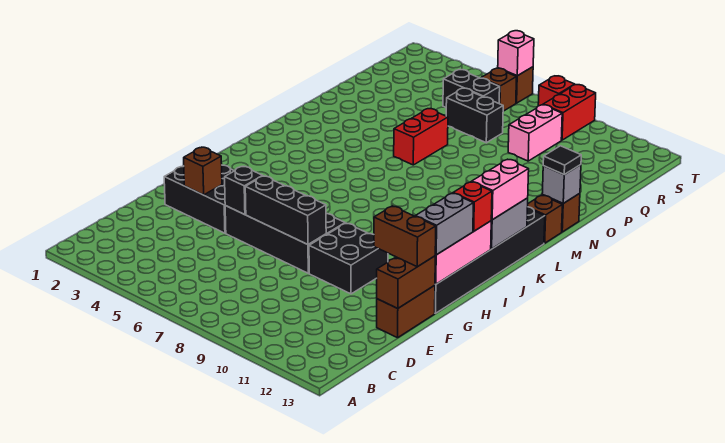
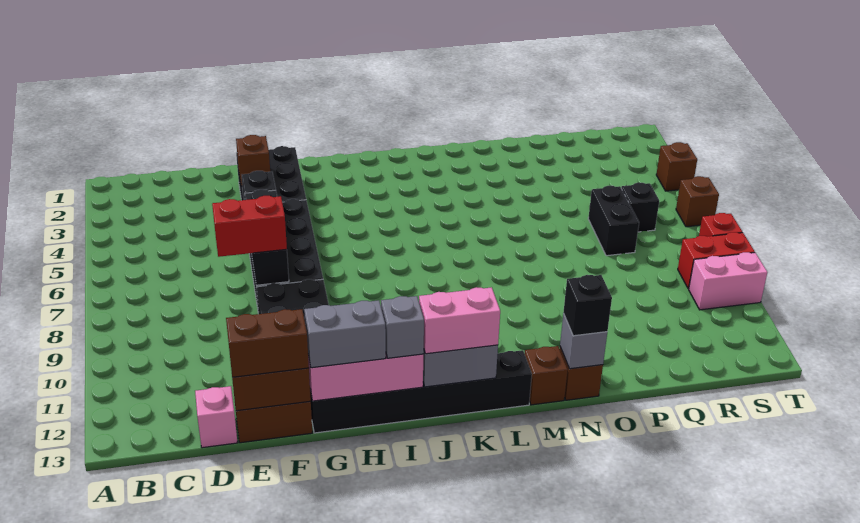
brown 1x2 brick [374,206,436,267] -> brown 1x2 brick turned to [226,309,309,377]
red 1x1 brick [453,182,492,231] -> grey 1x1 brick [381,296,424,358]
red 1x2 brick [394,109,448,165] -> red 1x2 brick moved to [212,196,287,257]
black 1x1 tile [543,146,581,175] -> black 1x1 brick [563,275,612,336]
pink 1x2 brick [508,105,562,161] -> pink 1x2 brick moved to [689,252,767,310]
black 1x2 brick [443,70,500,107] -> black 1x1 brick [621,182,659,232]
brown 1x1 brick [481,68,516,111] -> brown 1x1 brick moved to [656,142,697,191]
pink 1x1 brick [498,31,534,76] -> pink 1x1 brick moved to [195,386,237,448]

